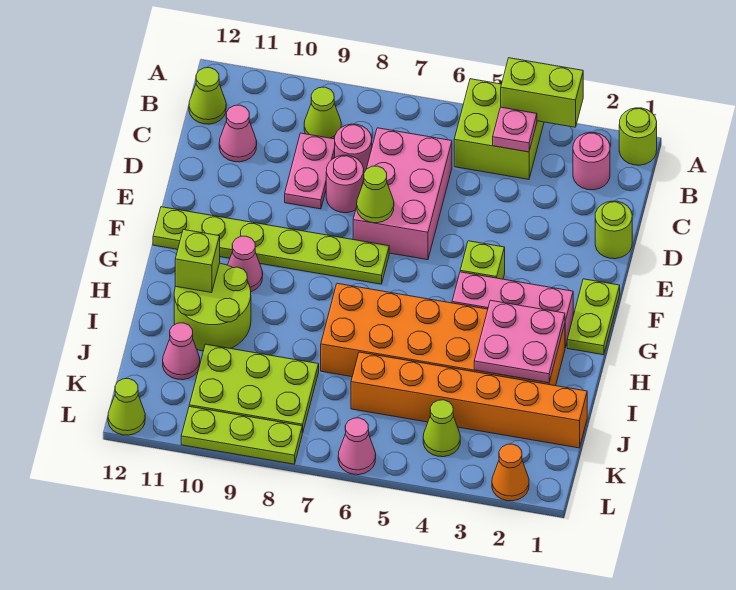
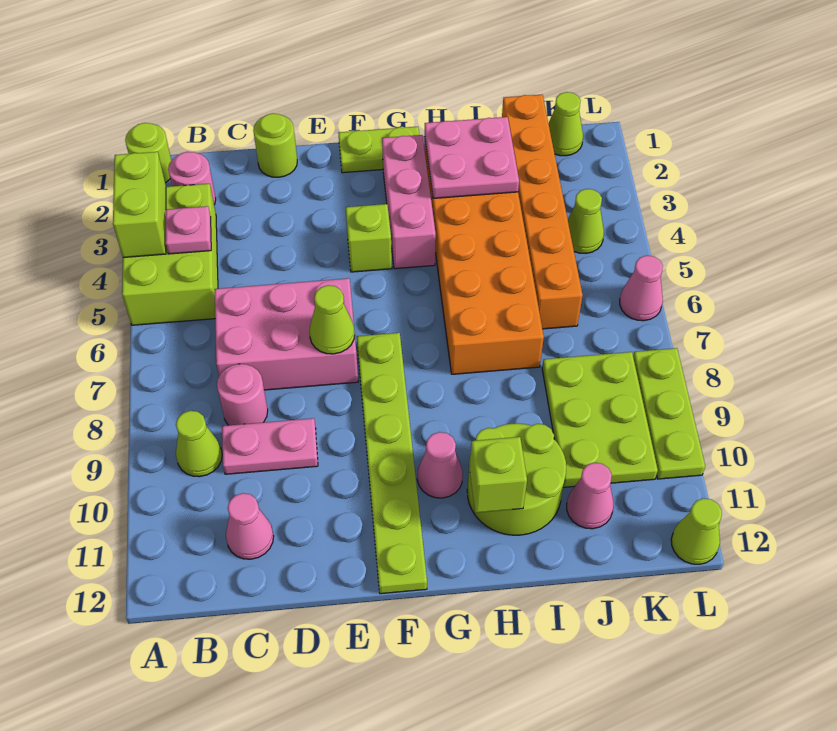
lime 2x2 brick [454,79,544,179] -> lime 2x3 brick [122,184,218,325]
lime 1x1 cone [189,68,226,124] -> lime 1x1 cone moved to [548,92,583,156]
pink 1x1 round brick [326,155,364,213] -> none
orange 1x1 cone [492,444,529,501] -> none

